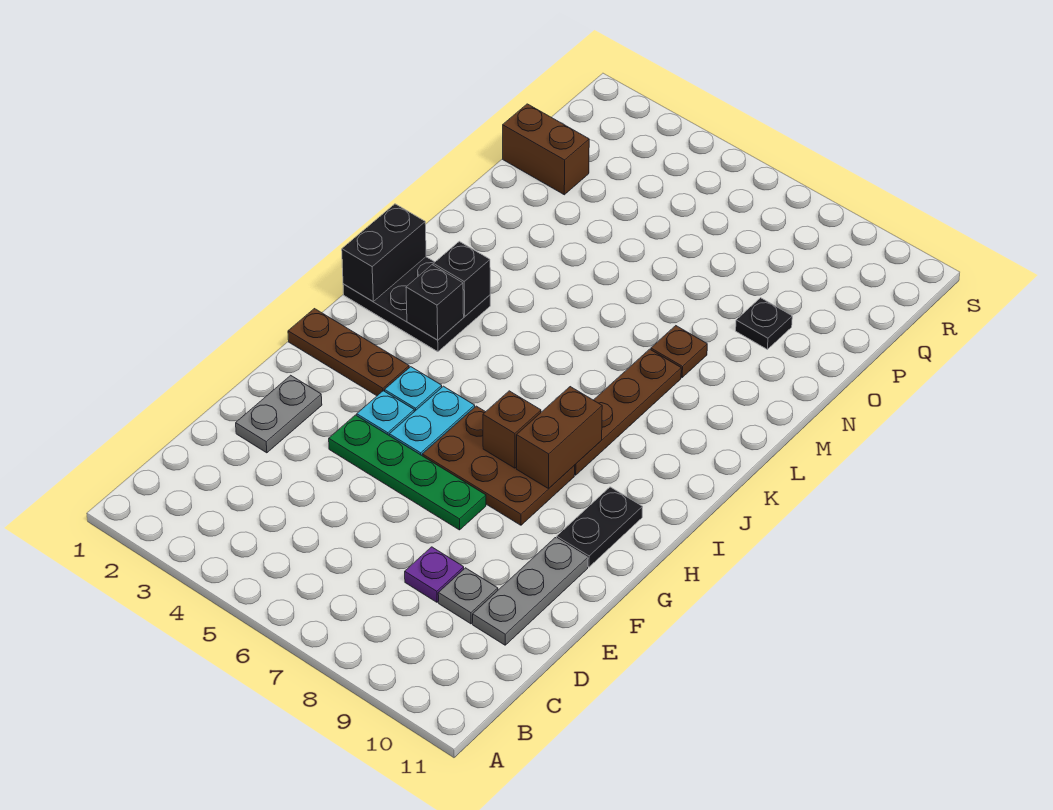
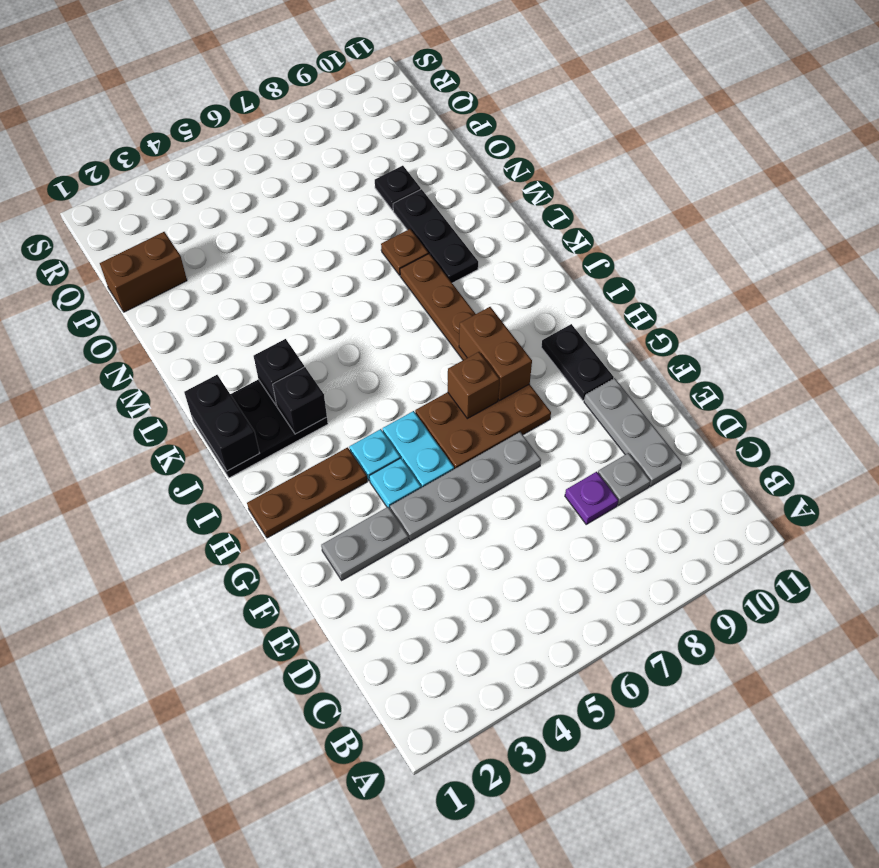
grey 1x2 plate [236,375,322,453] -> grey 1x2 plate turned to [321,507,408,580]
green 1x4 plate [329,415,486,530] -> grey 1x4 plate [390,432,541,541]
none -> black 1x3 plate [393,189,478,283]

